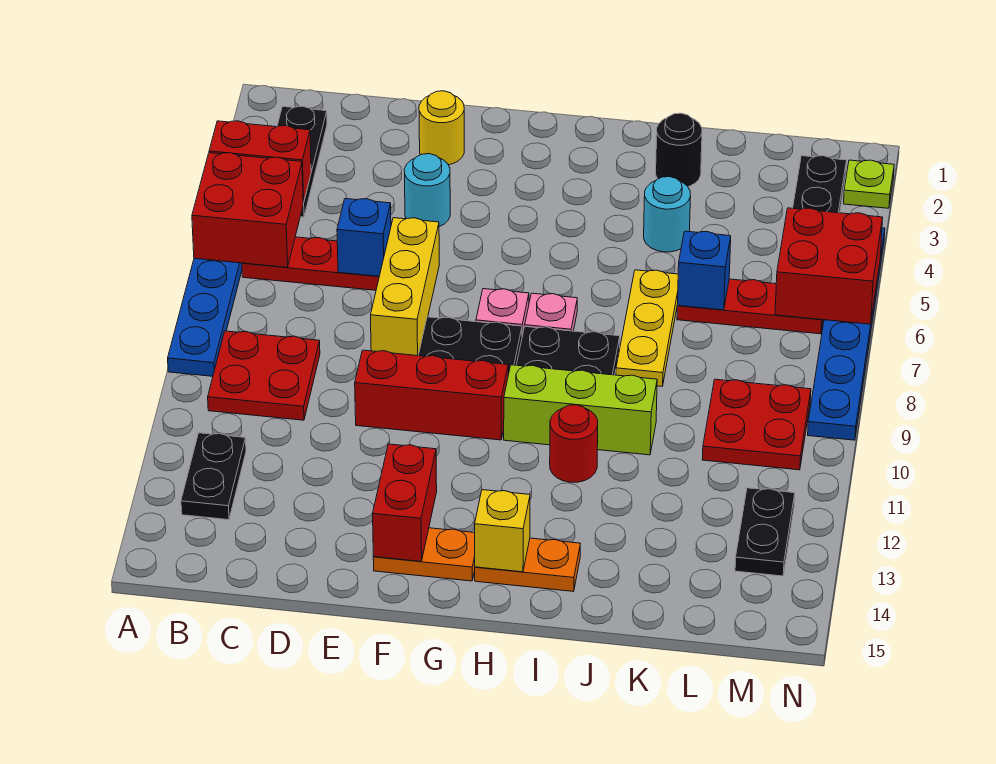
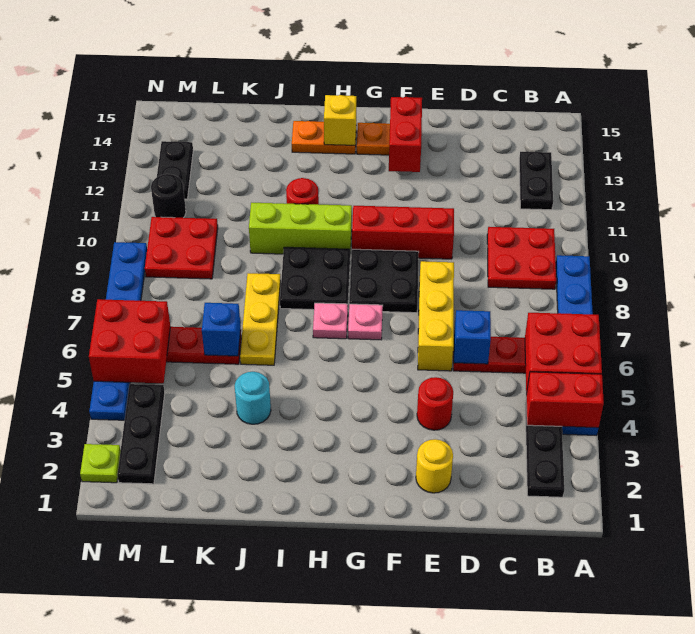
cyan 1x1 round brick [404,154,450,227] -> red 1x1 round brick [417,377,453,430]
black 1x1 round brick [656,113,702,187] -> black 1x1 round brick moved to [151,174,186,218]

